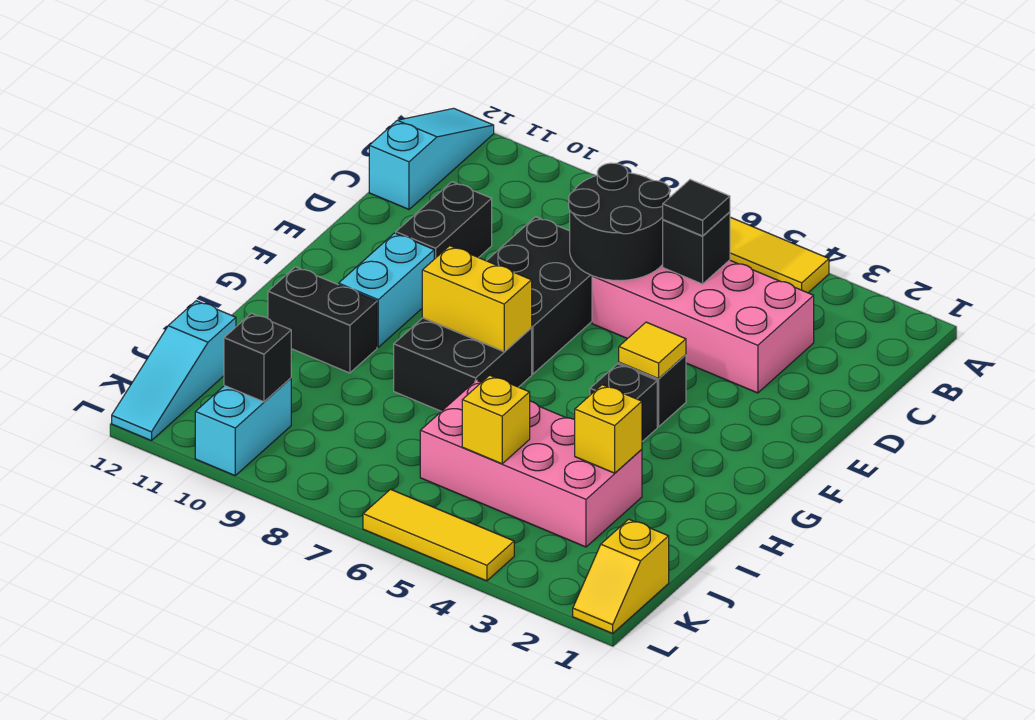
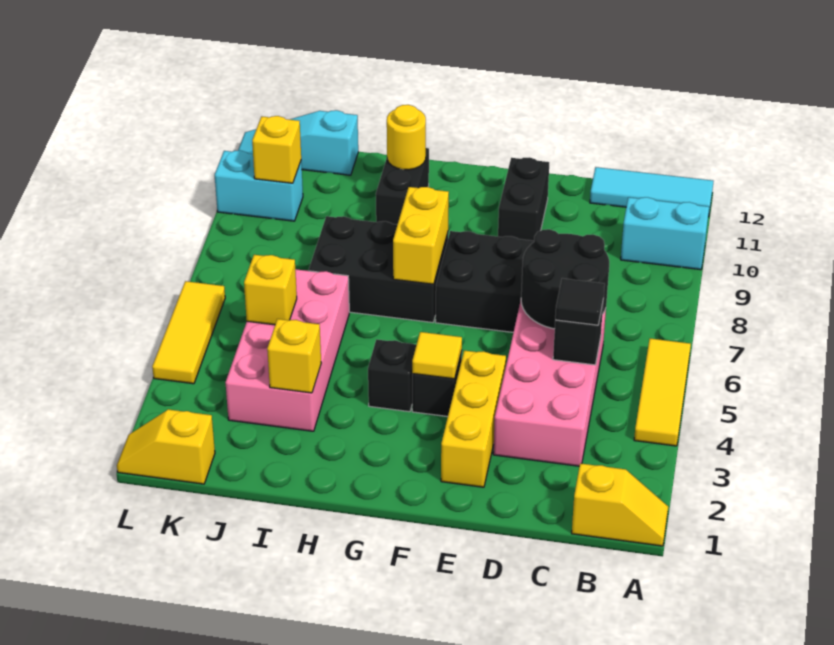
none -> yellow 1x2 slope [572,463,668,546]
cyan 1x3 slope [369,108,494,209] -> cyan 1x3 tile [590,167,713,217]
black 1x2 brick [396,182,492,259] -> black 1x2 brick turned to [498,157,549,241]
none -> yellow 1x3 brick [441,350,506,487]
cyan 1x2 brick [339,233,434,347] -> cyan 1x2 brick moved to [621,197,709,270]
black 2x2 brick [394,318,532,411] -> black 2x3 brick [309,216,448,322]
none -> yellow 1x1 round brick [387,105,426,170]
black 1x1 brick [224,313,291,402] -> yellow 1x1 brick [252,116,301,183]

